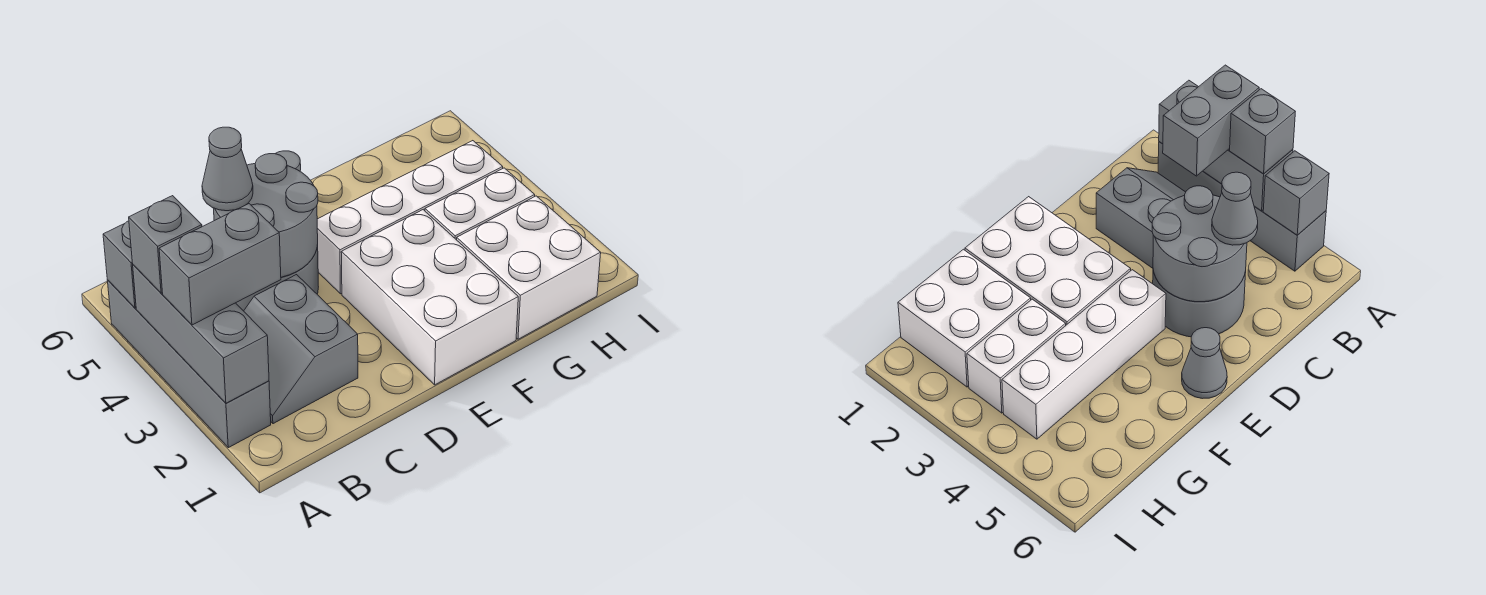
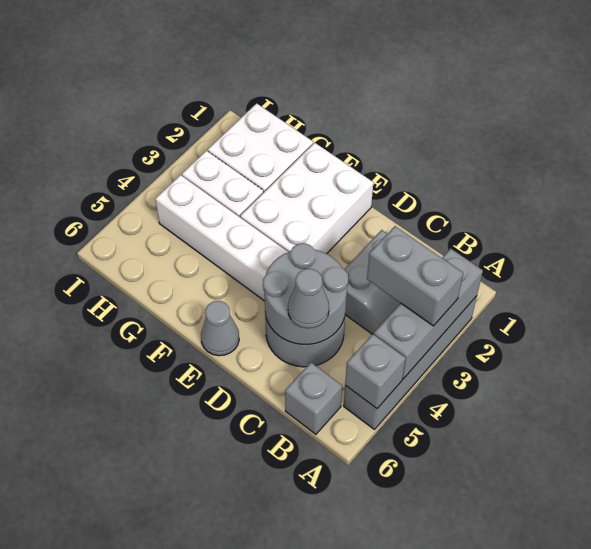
grey 1x1 brick [129,196,202,293] -> grey 1x1 brick moved to [285,363,342,434]

